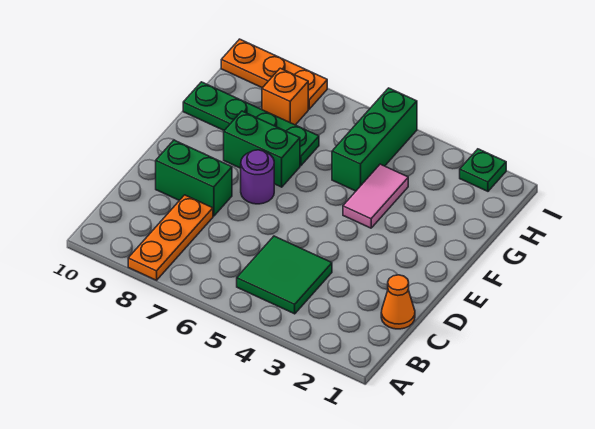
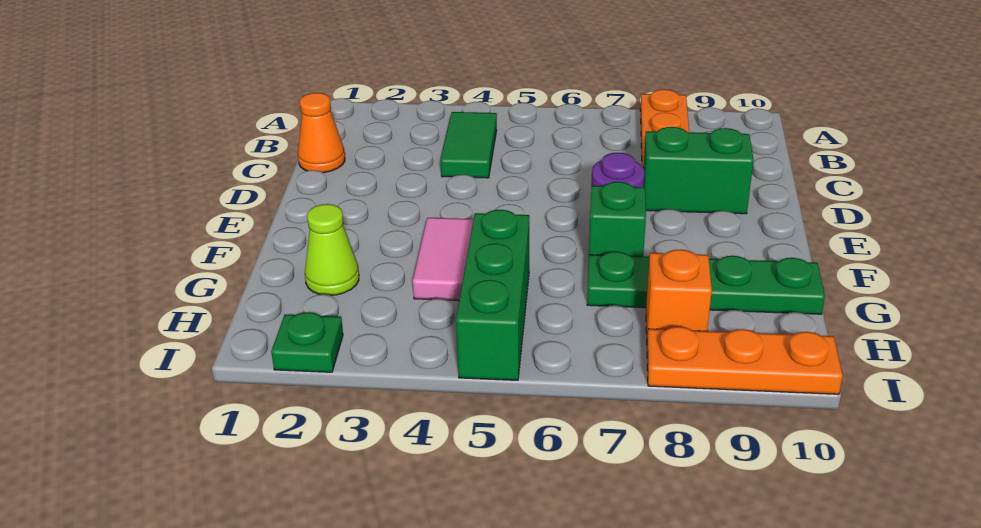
green 2x2 tile [237,236,332,314] -> green 1x2 tile [441,112,497,178]
green 1x2 brick [224,111,300,187] -> green 1x1 brick [589,182,646,257]
none -> lime 1x1 cone [305,204,359,295]

